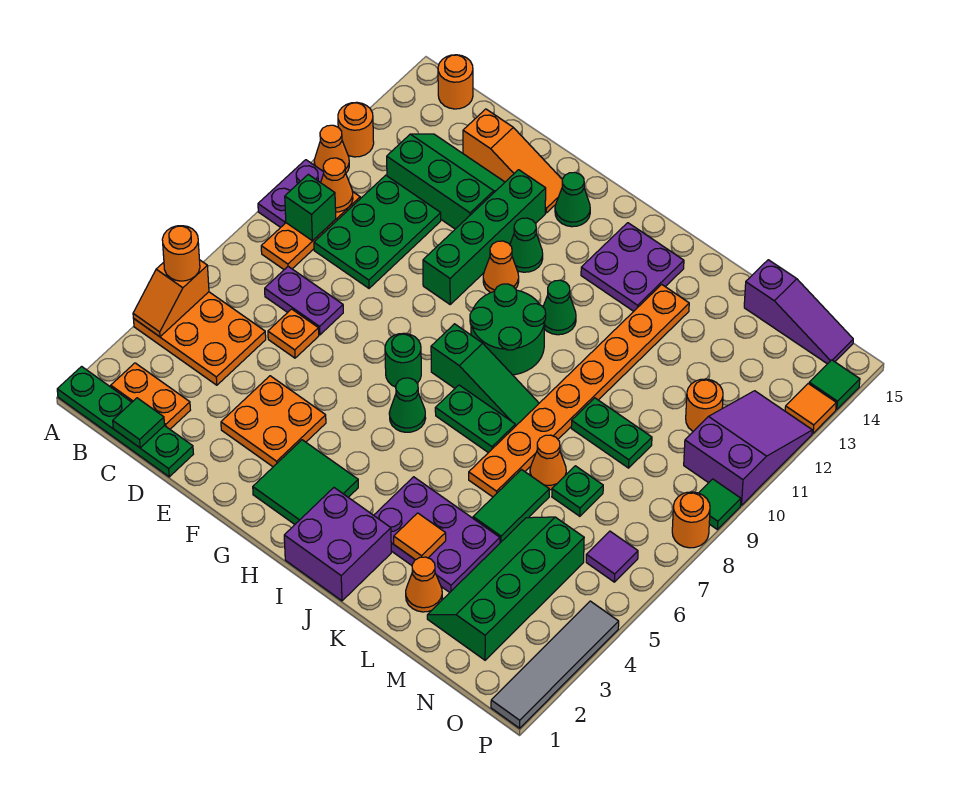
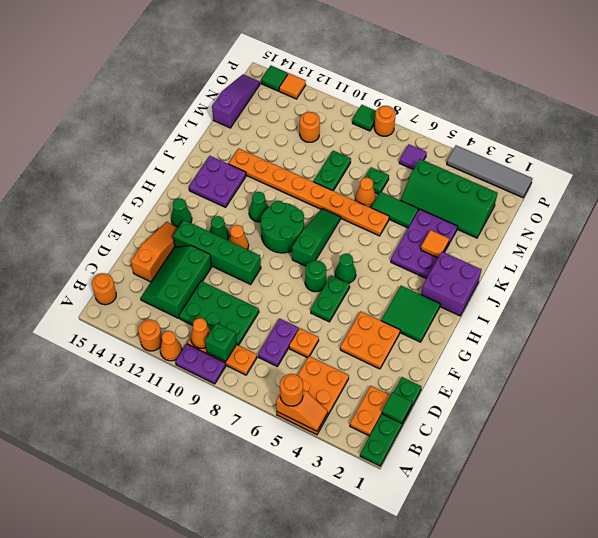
green 1x2 plate [435,385,515,453] -> green 1x2 plate moved to [311,275,350,322]
orange 1x1 cone [406,557,442,612] -> none
purple 2x3 slope [684,391,812,505] -> none

